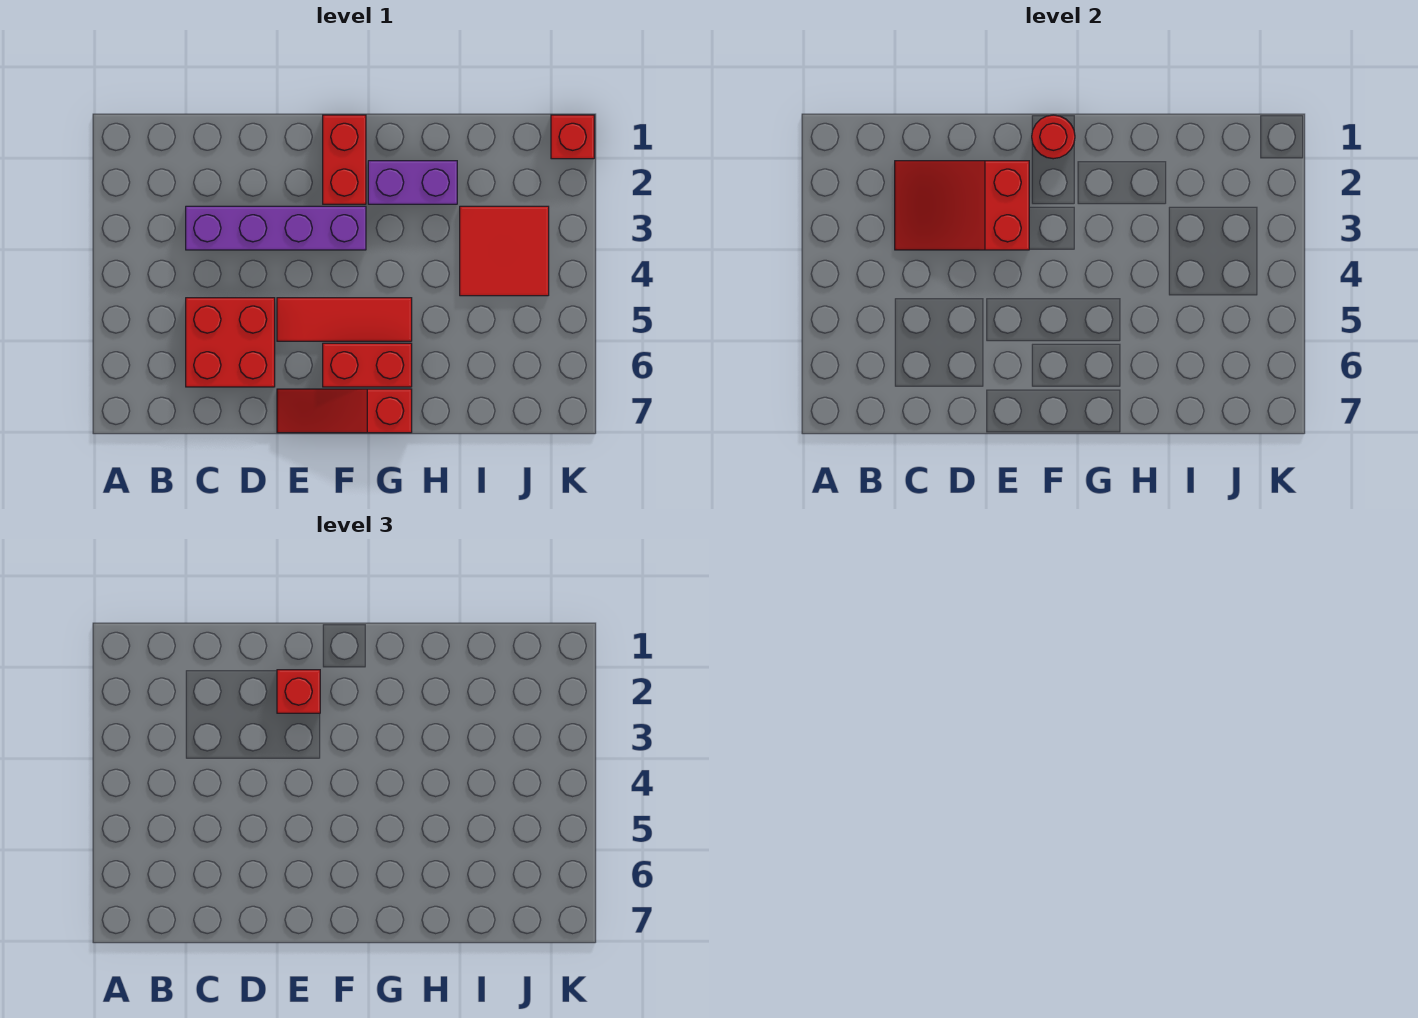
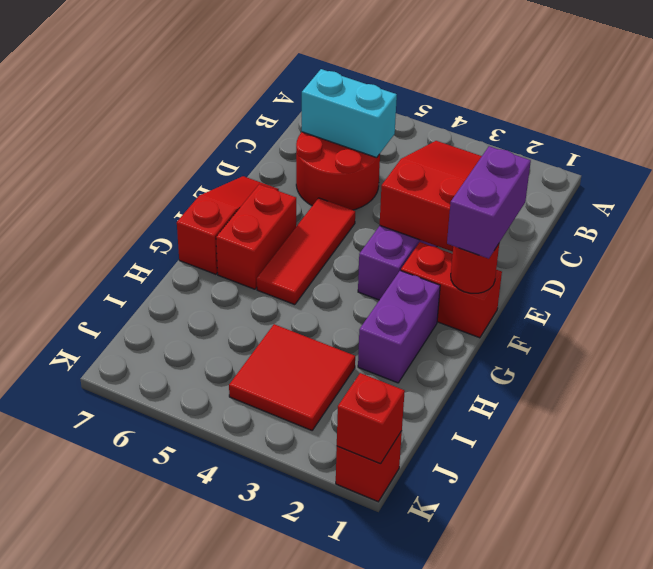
red 2x2 brick [186,298,275,387] -> red 2x2 round brick [296,132,380,210]
none -> cyan 1x2 brick [302,69,397,158]
none -> purple 1x2 brick [447,146,531,259]
red 1x1 brick [277,670,320,713] -> red 1x1 brick moved to [337,373,405,464]

